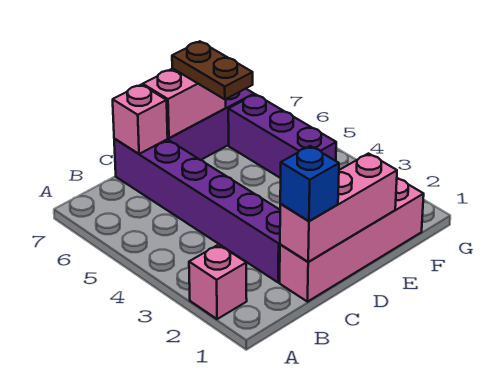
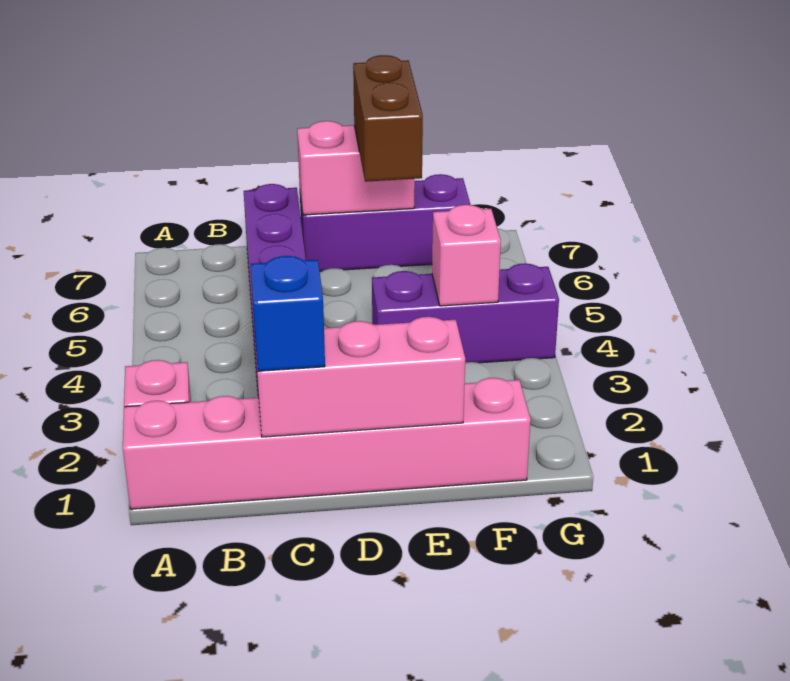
pink 1x4 brick [280,178,424,302] -> pink 1x6 brick [123,378,531,509]
pink 1x1 brick [113,85,168,154] -> pink 1x1 brick moved to [432,205,501,306]
brown 1x2 plate [172,41,253,99] -> brown 1x2 brick [353,55,423,182]
purple 1x3 brick [228,94,336,178] -> purple 1x3 brick turned to [372,263,559,363]

